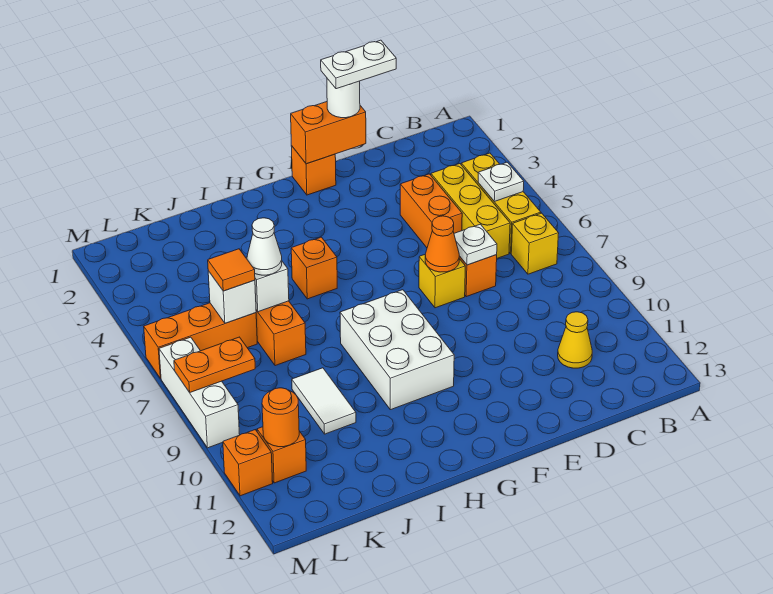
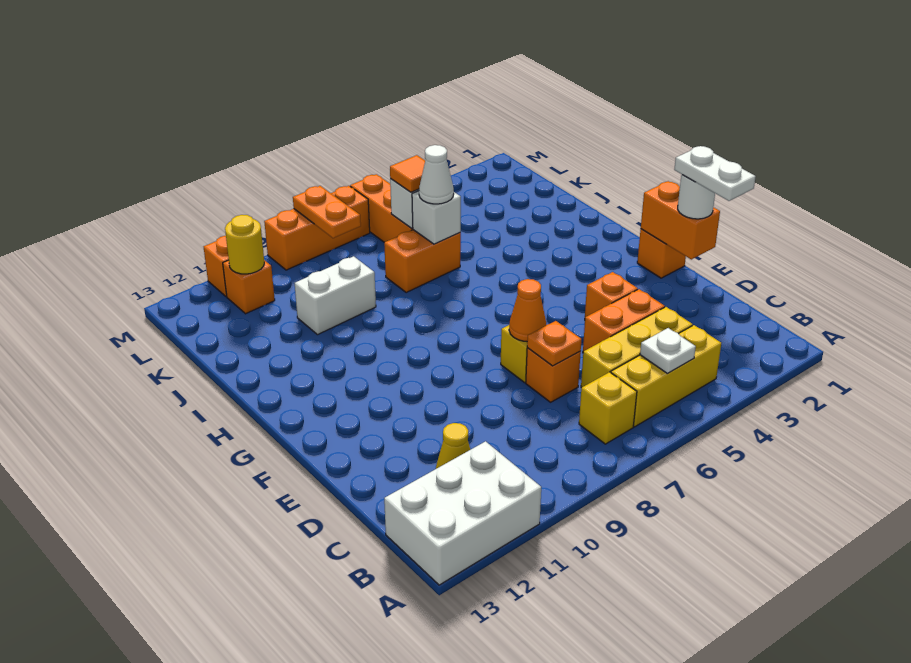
white 1x1 plate [454,224,497,265] -> orange 1x1 plate [527,321,582,366]
white 2x3 brick [340,290,454,410] -> white 2x3 brick moved to [384,441,541,585]
orange 1x1 brick [291,237,337,299] -> orange 1x1 brick moved to [585,272,638,317]
white 1x2 tile [292,368,356,434] -> white 1x2 brick [295,256,376,335]
orange 1x1 round brick [262,388,299,447] -> yellow 1x1 round brick [225,215,264,274]
white 1x3 brick [159,337,240,448] -> orange 1x3 brick [264,186,370,270]

